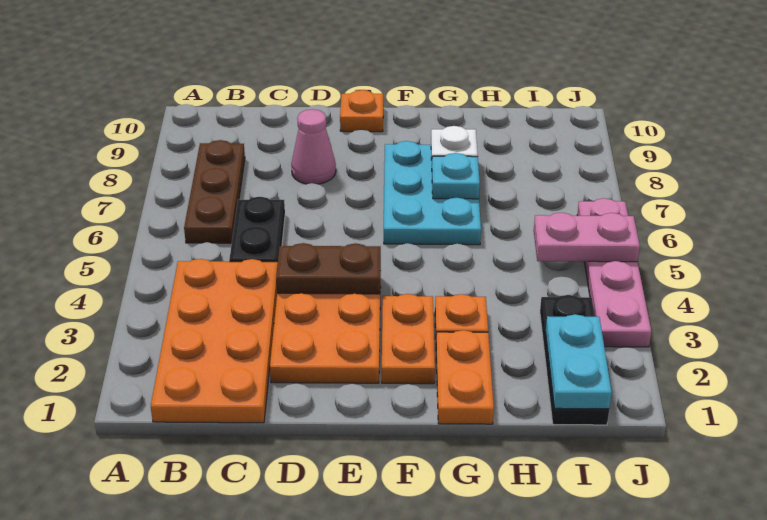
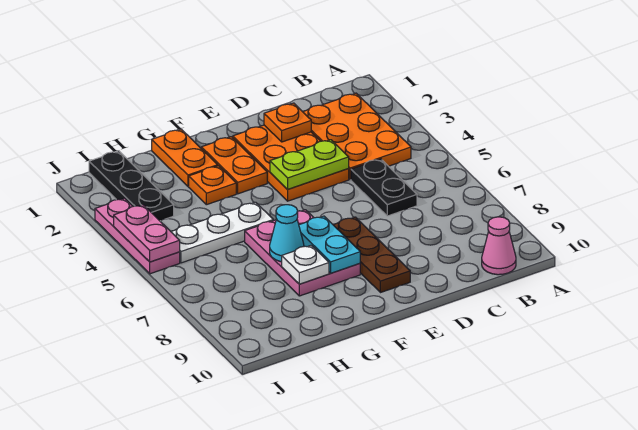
orange 2x4 plate [151,259,278,423] -> orange 2x3 plate [303,93,411,180]
brown 1x3 plate [184,140,245,243] -> brown 1x3 plate moved to [334,217,410,293]
brown 1x2 plate [276,243,381,294] -> lime 1x2 plate [270,140,349,189]
pink 1x1 cone [291,109,336,184] -> pink 1x1 cone moved to [482,217,516,275]
orange 1x1 plate [340,90,383,132] -> orange 1x1 plate moved to [264,103,311,142]
cyan 2x3 plate [384,141,481,245] -> pink 2x3 plate [245,210,360,296]
none -> white 1x3 plate [171,202,273,263]
cyan 1x1 plate [432,153,480,199] -> cyan 1x1 cone [270,205,304,262]
cyan 1x2 plate [546,314,612,409] -> cyan 1x2 plate moved to [299,216,360,273]
pink 1x2 plate [534,213,640,262] -> pink 1x2 plate turned to [114,205,180,262]
pink 1x4 plate [577,198,651,347] -> pink 1x3 plate [95,198,180,274]

